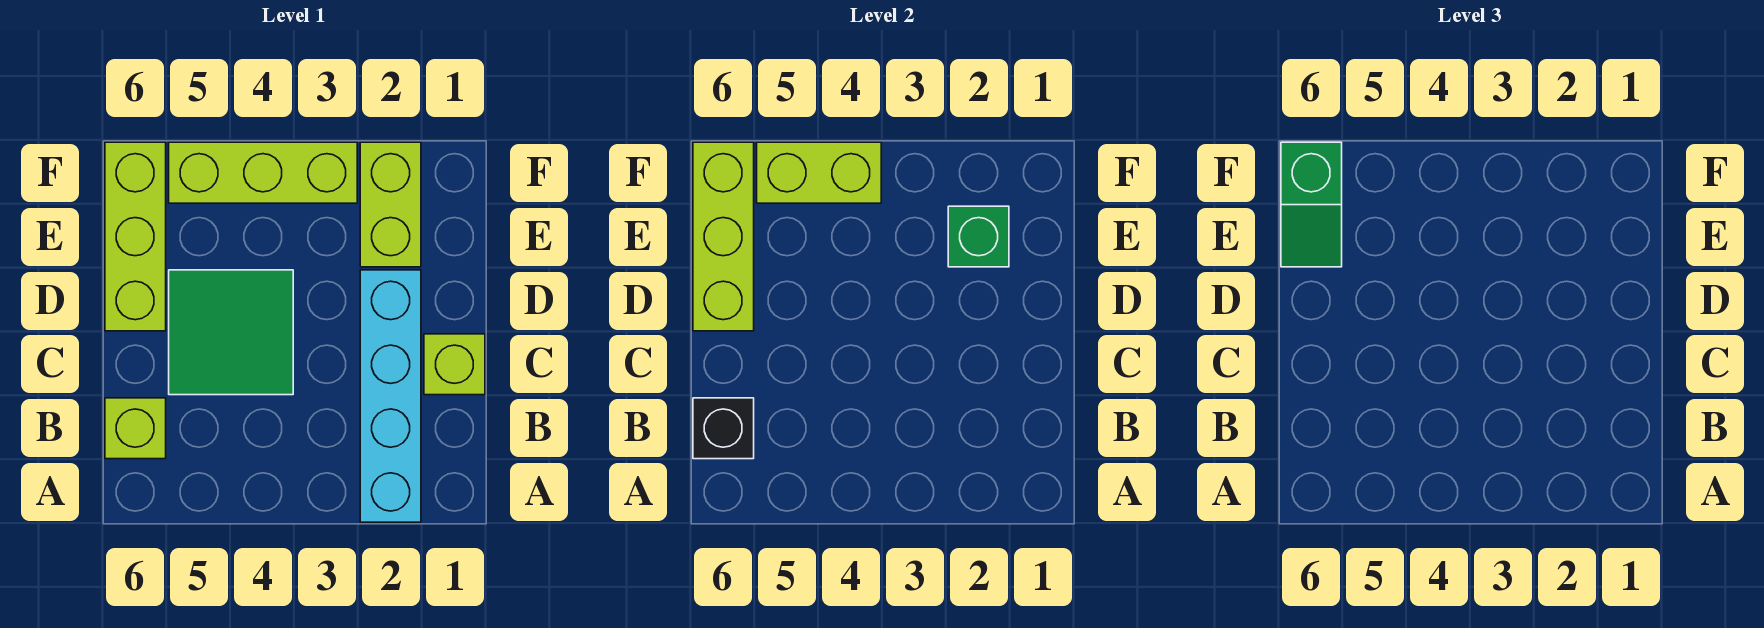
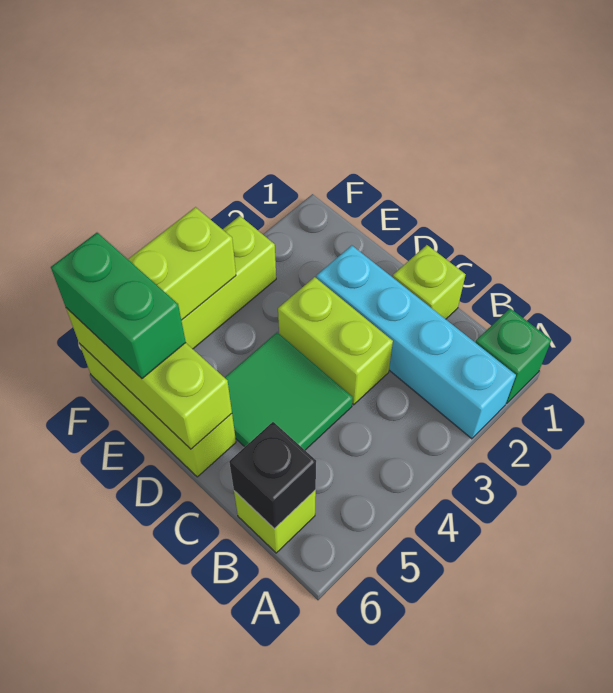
lime 1x2 brick [360,142,421,267] -> lime 1x2 brick moved to [278,277,393,405]
green 1x1 brick [948,206,1009,267] -> green 1x1 brick moved to [476,308,551,404]
green 1x2 slope [1281,142,1342,267] -> green 1x2 brick [51,233,186,378]

